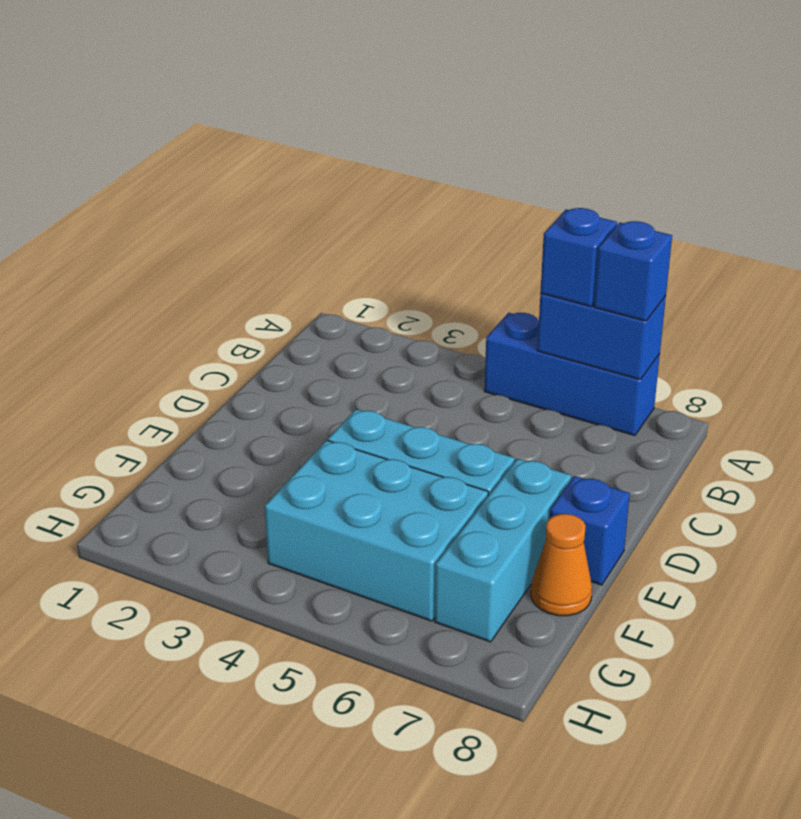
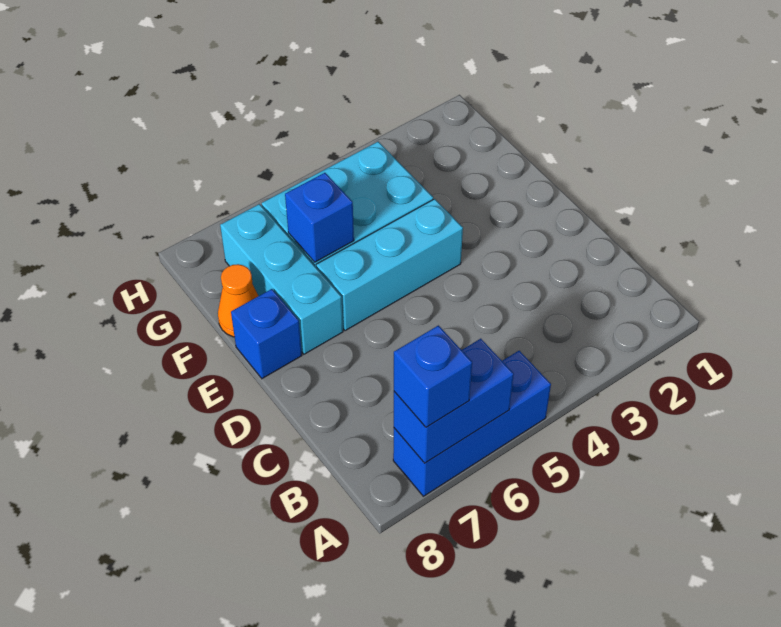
blue 1x1 brick [540,208,617,306] -> blue 1x1 brick moved to [285,173,354,262]

